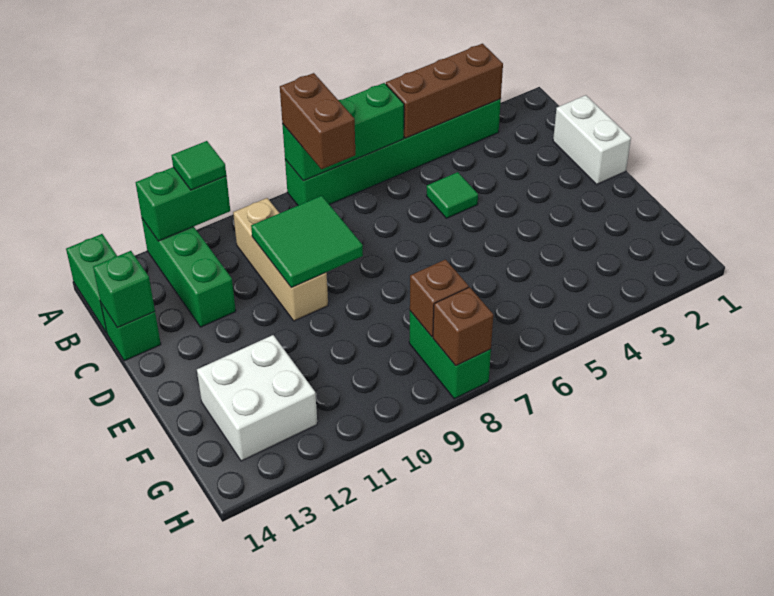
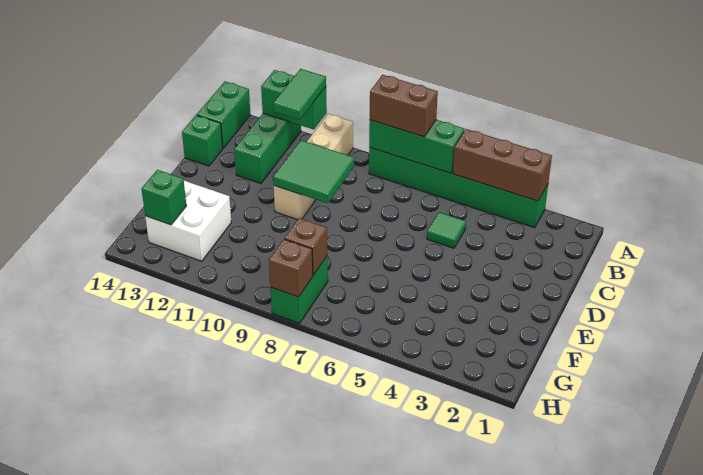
brown 1x2 brick [280,73,355,169] -> brown 1x2 brick turned to [370,75,438,137]
green 1x1 tile [172,141,226,190] -> green 1x2 tile [273,69,326,120]
tan 1x3 brick [233,198,328,321] -> tan 1x4 brick [274,114,353,220]
white 1x2 brick [553,95,631,184] -> none
green 1x1 brick [93,251,155,328] -> green 1x1 brick moved to [142,170,186,225]

